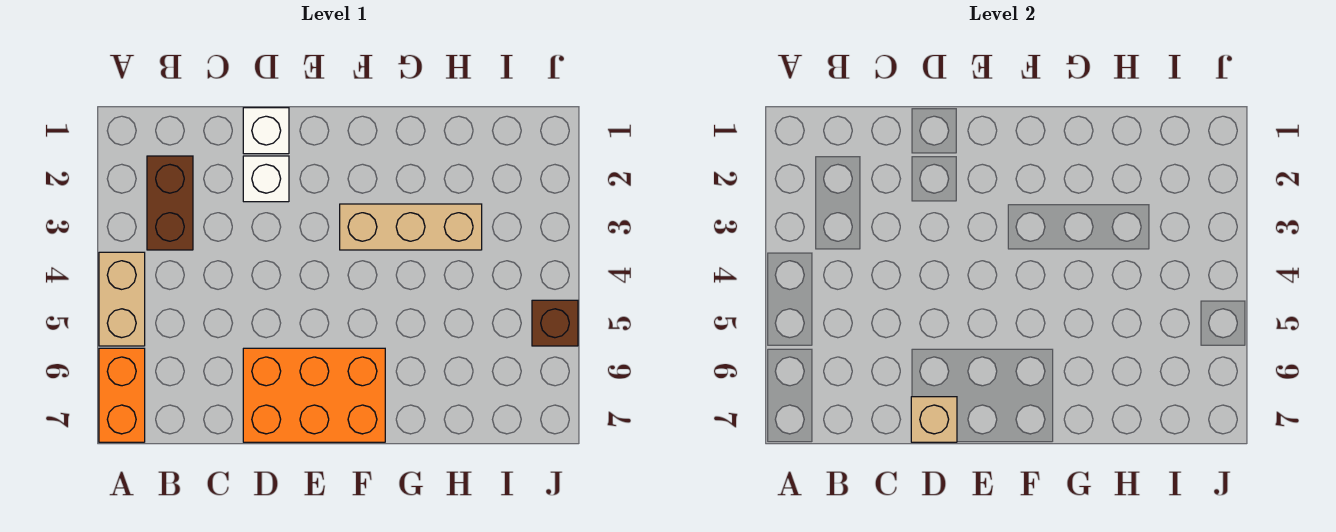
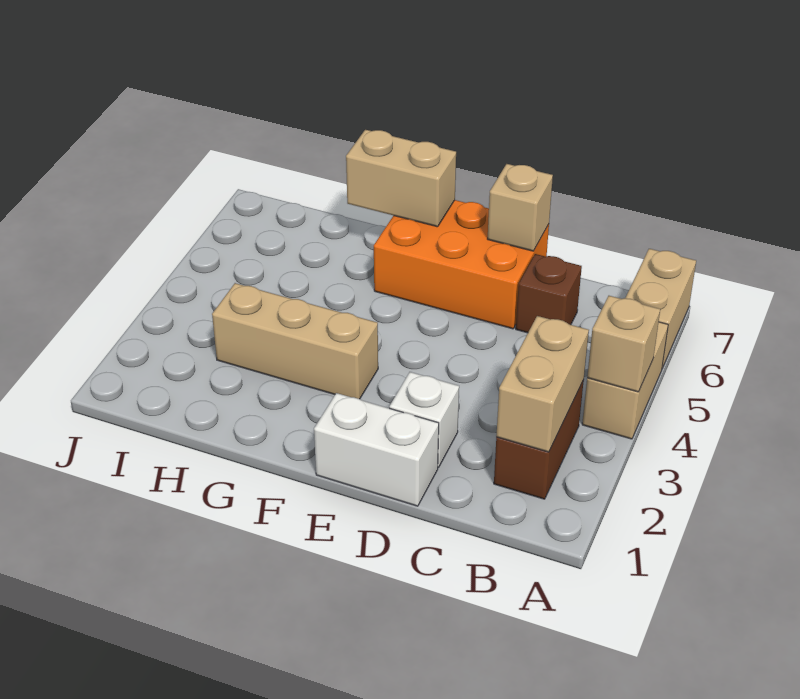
none -> tan 1x1 brick [587,296,660,392]
orange 1x2 brick [99,348,145,442] -> tan 1x2 brick [626,249,696,368]
none -> tan 1x2 brick [496,316,589,452]
white 1x1 brick [243,108,289,154] -> white 1x2 brick [314,393,439,506]
none -> tan 1x2 brick [346,130,456,227]
brown 1x1 brick [532,300,578,346] -> brown 1x1 brick moved to [516,254,582,333]

